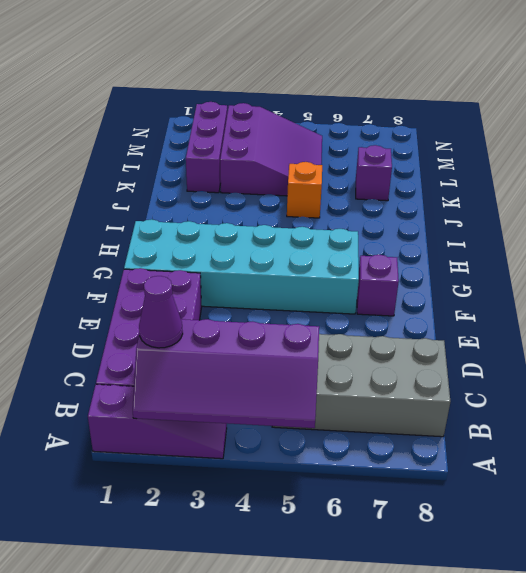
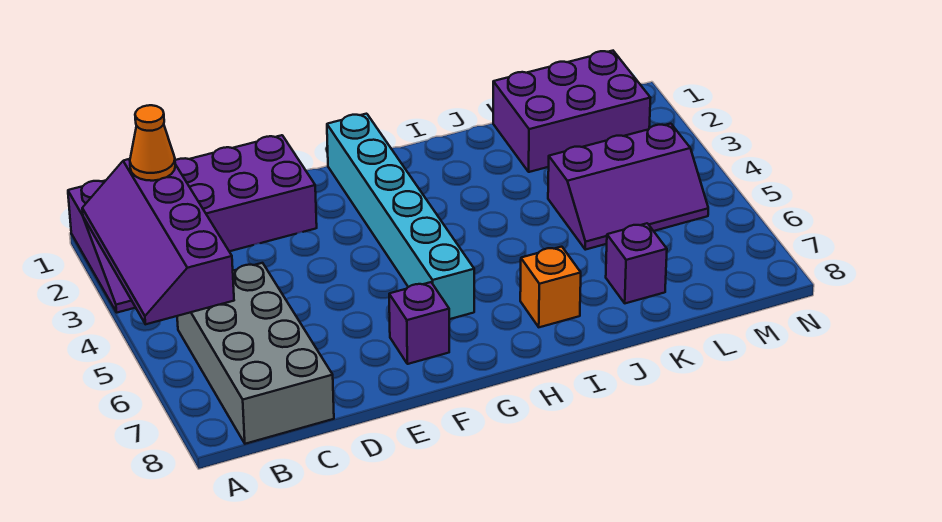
purple 1x1 cone [139,276,183,348] -> orange 1x1 cone [130,105,175,181]
cyan 2x6 brick [124,219,359,314] -> cyan 1x6 brick [327,114,474,319]
orange 1x1 brick [287,162,322,218] -> orange 1x1 brick moved to [520,247,581,327]
purple 1x3 brick [186,102,227,193] -> purple 2x3 brick [493,51,650,172]
purple 3x3 slope [220,103,322,196] -> purple 2x3 slope [548,124,708,250]

